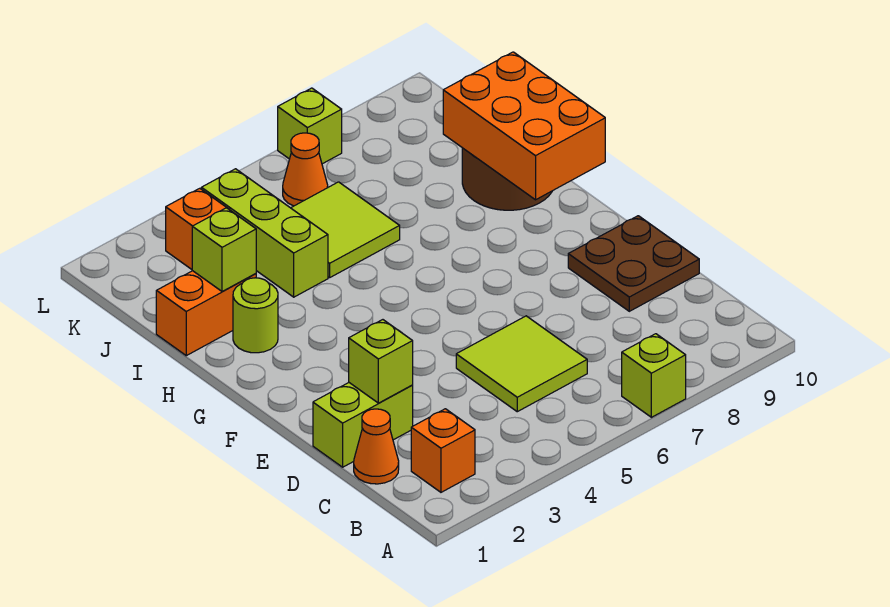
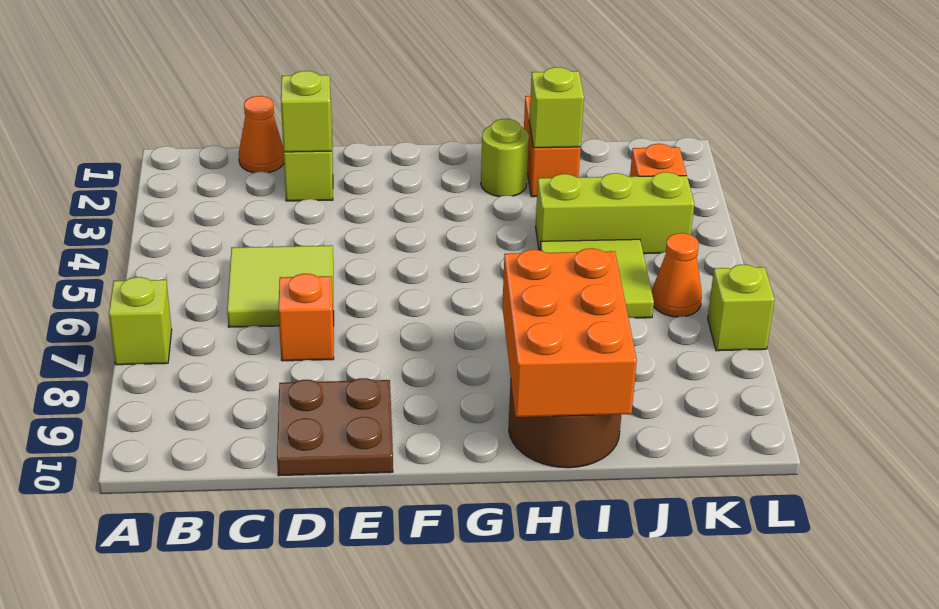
orange 1x1 brick [411,409,475,492] -> orange 1x1 brick moved to [279,274,334,361]
orange 2x3 brick [443,52,605,200] -> orange 2x3 brick turned to [502,248,637,417]

